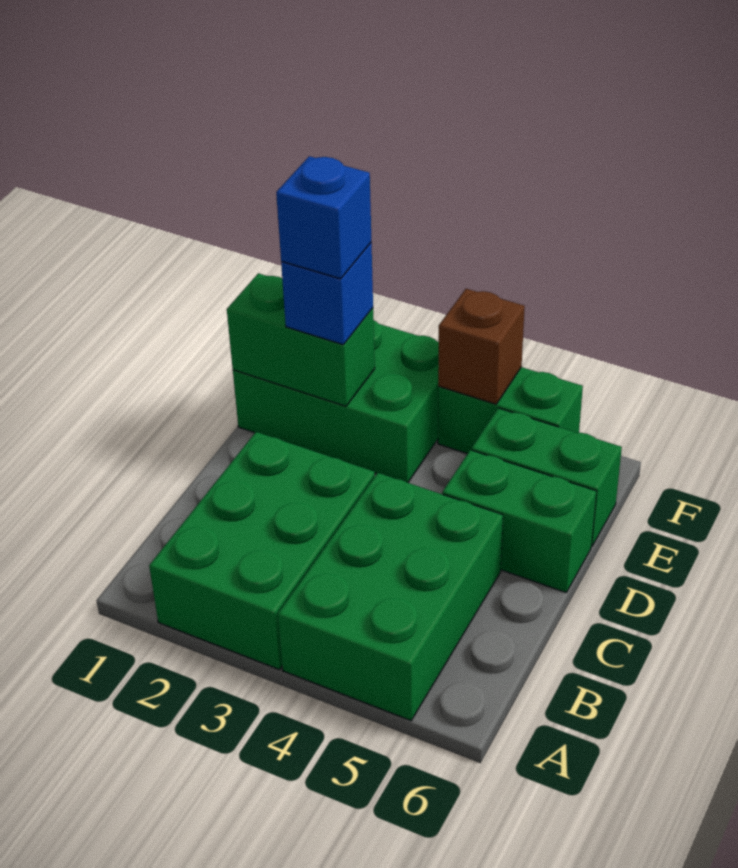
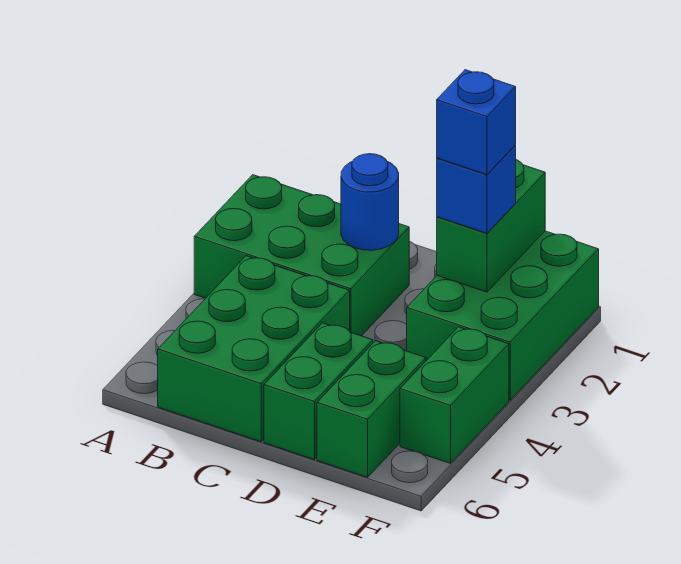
green 2x3 brick [278,473,503,721] -> green 2x3 brick turned to [158,256,350,442]
none -> blue 1x1 round brick [341,154,399,250]
brown 1x1 brick [438,289,525,404] -> none

